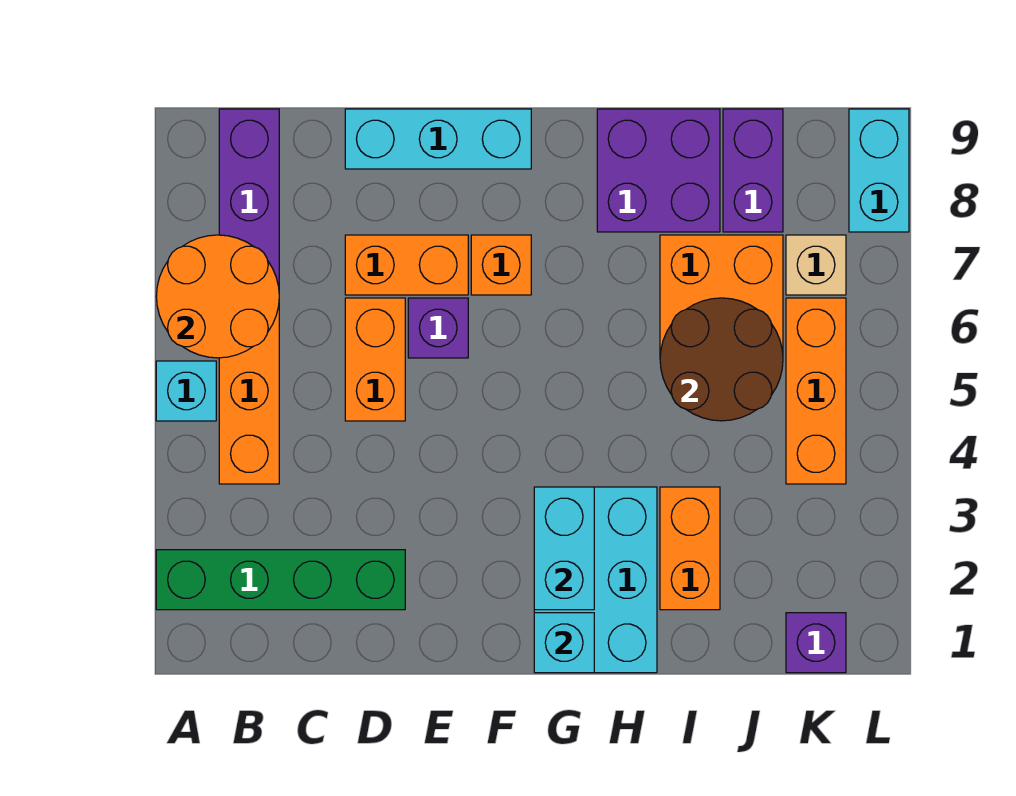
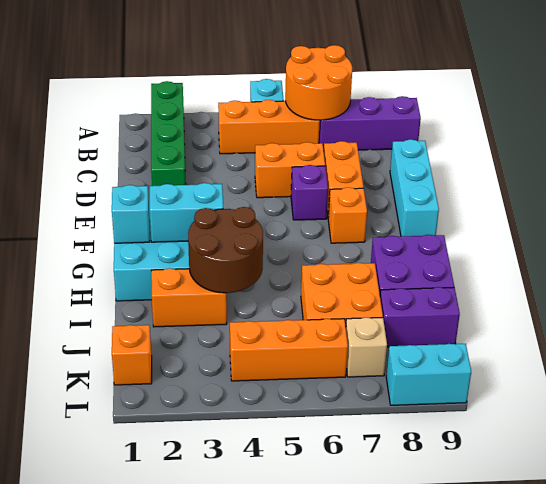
brown 2x2 round brick [660,298,783,421] -> brown 2x2 round brick moved to [188,207,263,293]
purple 1x1 brick [786,613,846,673] -> orange 1x1 brick [112,325,152,385]

